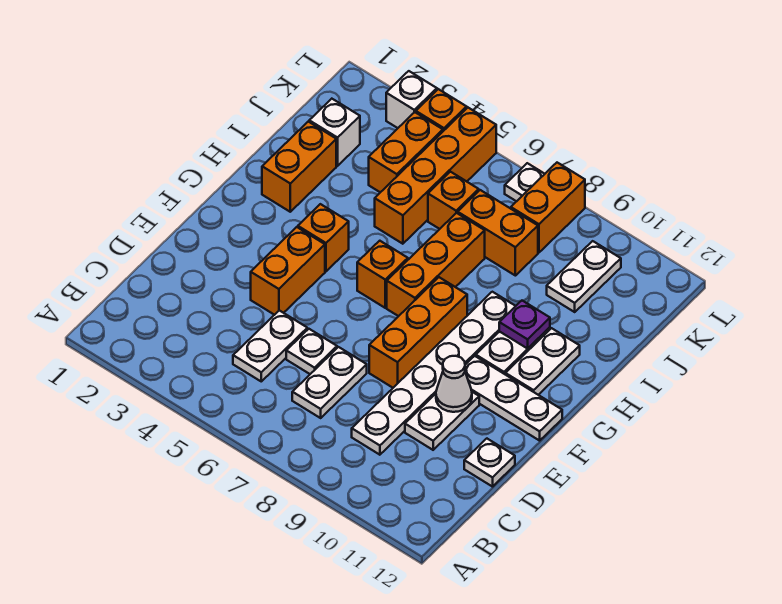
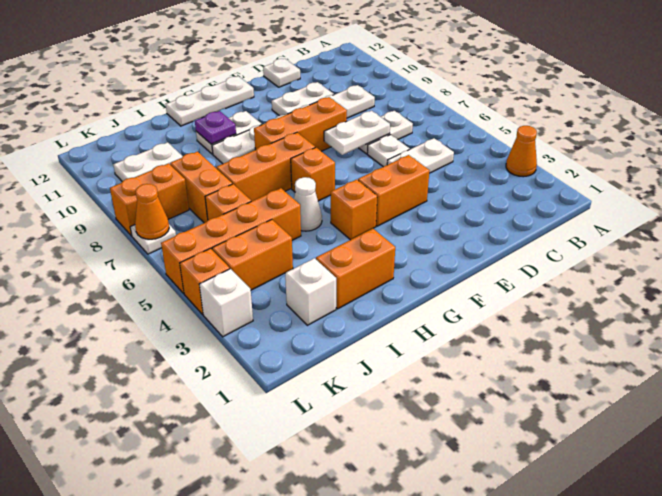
none -> orange 1x1 cone [506,126,537,177]
white 1x1 cone [436,356,472,412] -> white 1x1 cone moved to [294,177,322,231]
white 1x3 plate [465,356,562,441] -> white 1x3 plate turned to [166,76,254,126]
white 1x2 plate [505,328,580,395] -> white 1x2 plate moved to [324,111,390,155]
none -> orange 1x1 cone [135,184,169,239]

